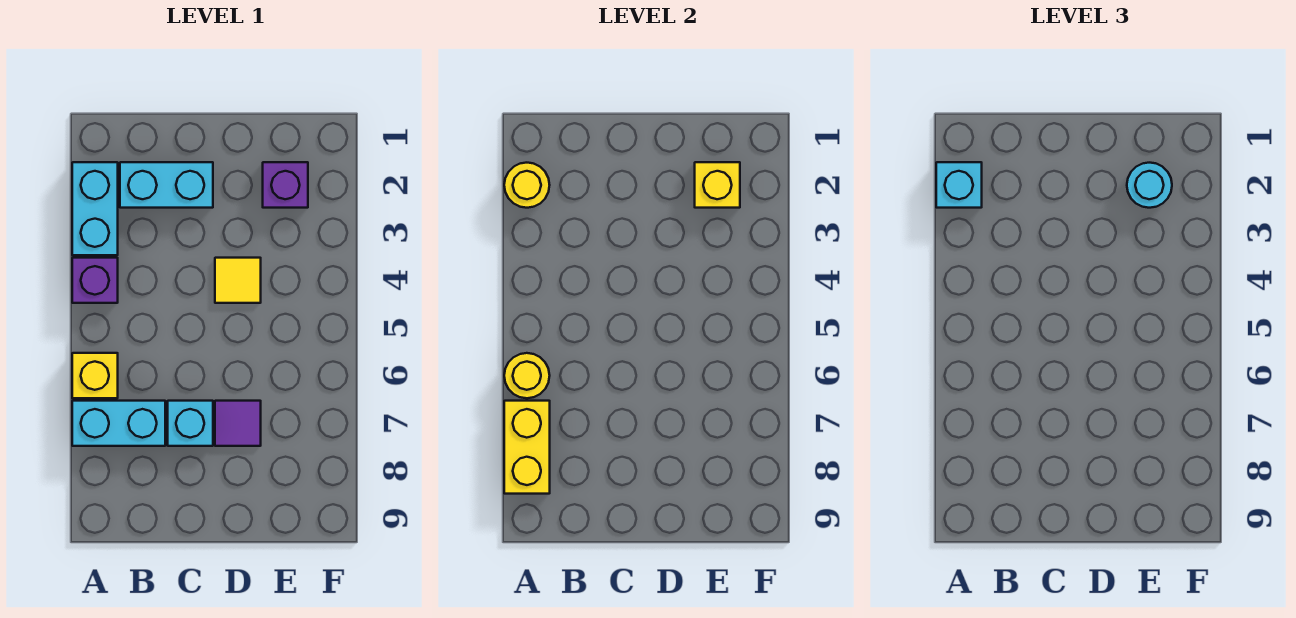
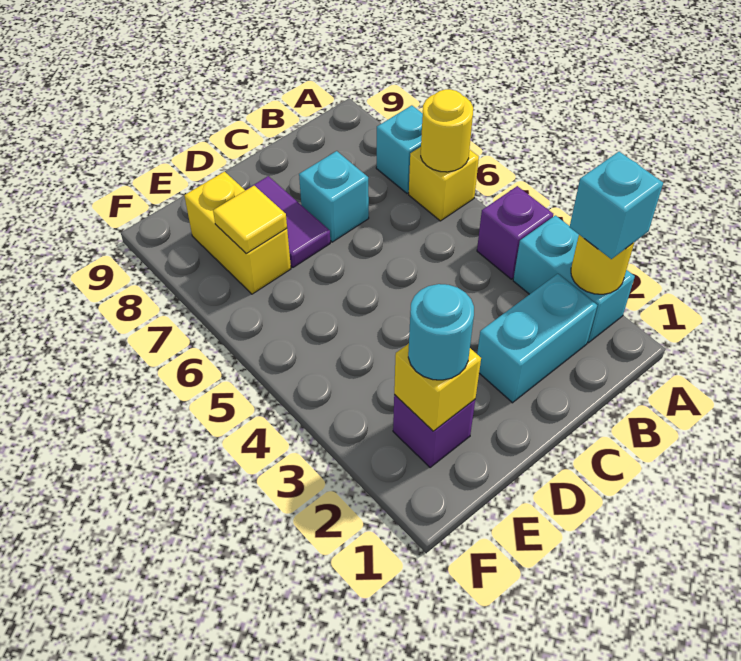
cyan 1x2 brick [72,401,165,446] -> cyan 1x1 brick [376,105,423,193]
yellow 1x2 brick [504,401,550,494] -> yellow 1x2 brick moved to [184,171,291,294]
yellow 1x1 tile [215,258,261,303] -> yellow 1x1 tile moved to [213,186,287,253]
purple 1x1 tile [215,401,261,446] -> purple 1x2 tile [246,176,330,267]

